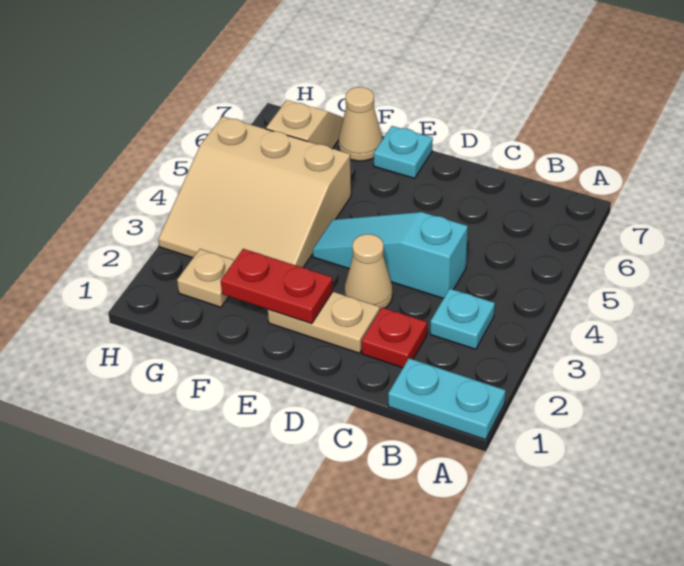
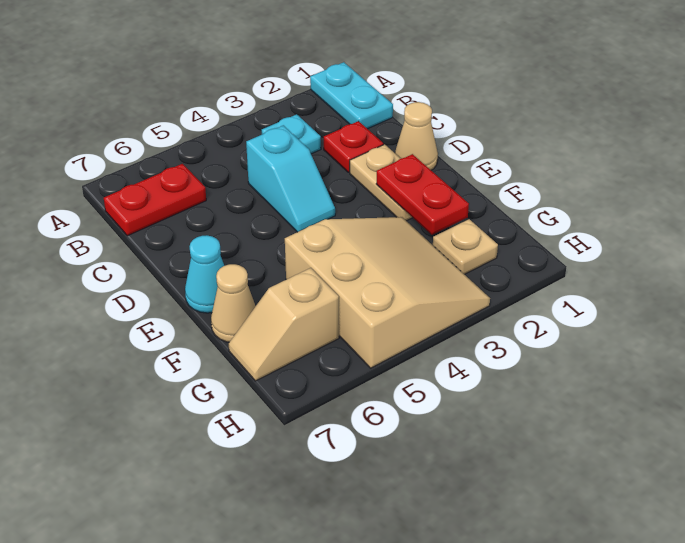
none -> red 1x2 plate [104,164,206,236]
cyan 1x3 slope [313,212,468,298] -> cyan 1x2 slope [246,125,335,232]
tan 1x1 cone [345,234,393,310] -> tan 1x1 cone moved to [395,102,438,170]
cyan 1x1 plate [374,126,433,178] -> cyan 1x1 cone [185,235,224,313]

